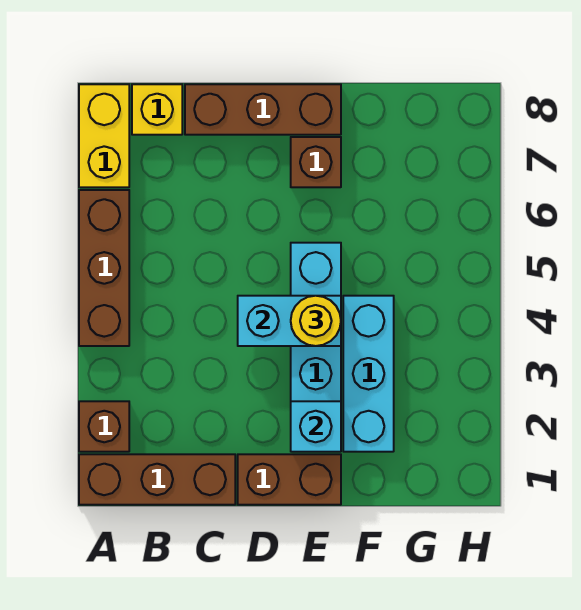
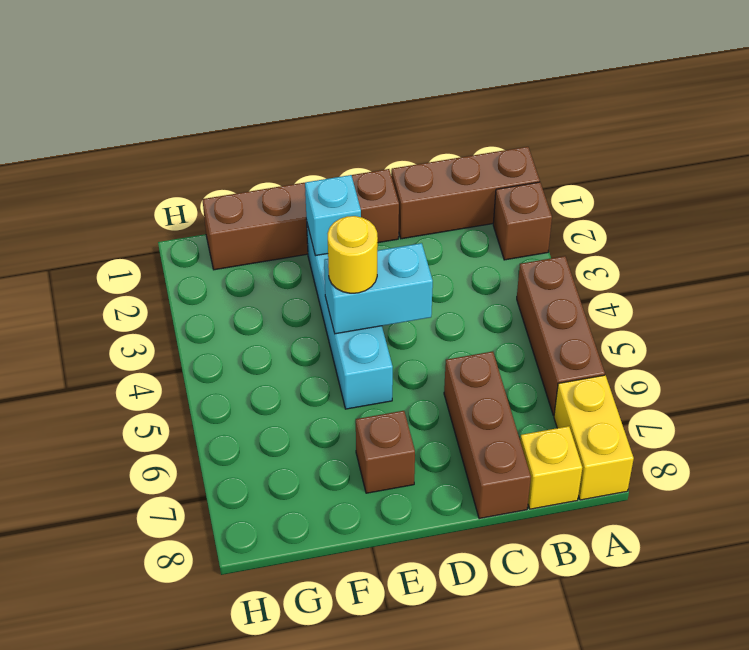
brown 1x3 brick [185,84,341,135] -> brown 1x3 brick turned to [444,351,531,519]
brown 1x2 brick [238,454,341,505] -> brown 1x4 brick [202,169,399,270]
cyan 1x3 brick [343,296,394,452] -> none

